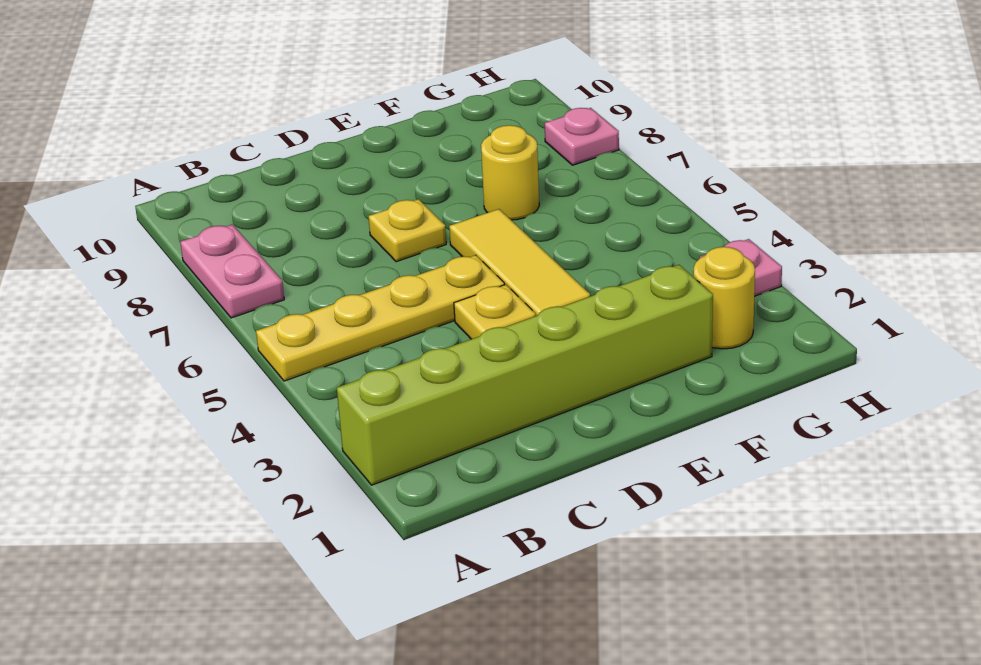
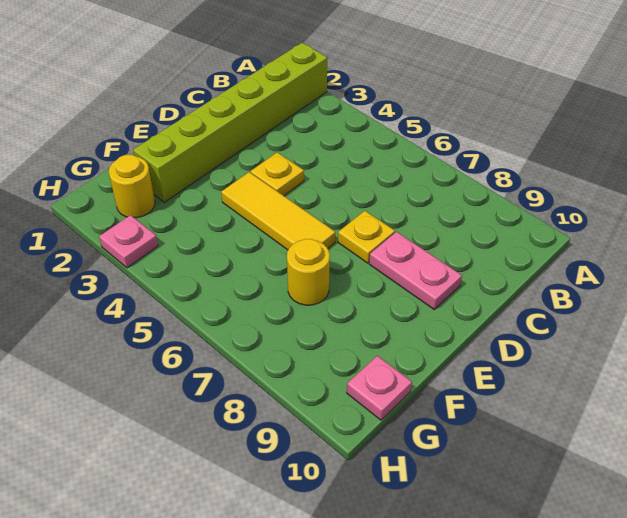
yellow 1x4 plate [256,255,505,381] -> none
pink 1x2 plate [180,224,284,318] -> pink 1x2 plate moved to [369,232,462,309]
pink 1x1 plate [545,108,619,165] -> pink 1x1 plate moved to [347,356,412,420]

